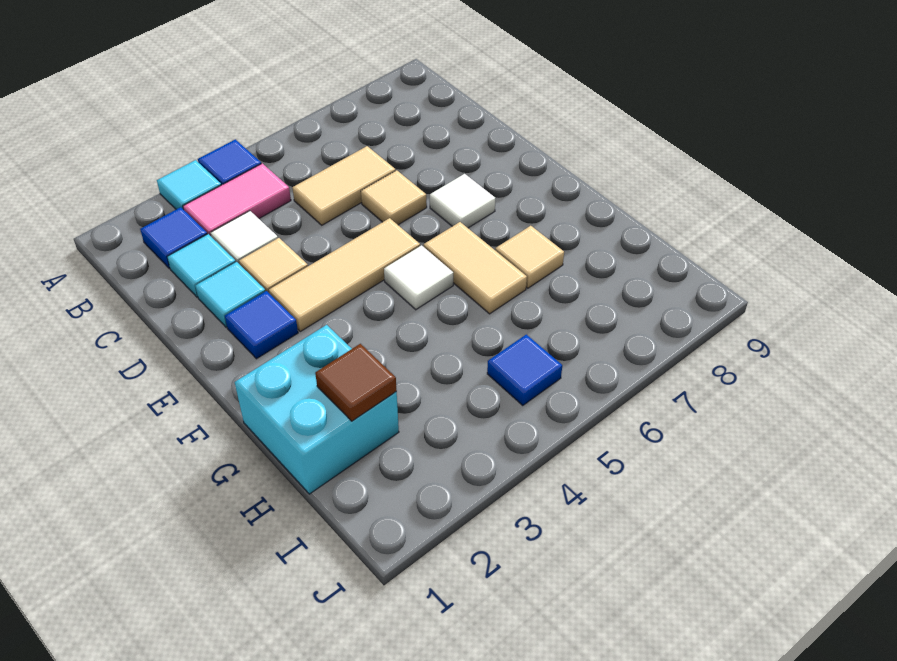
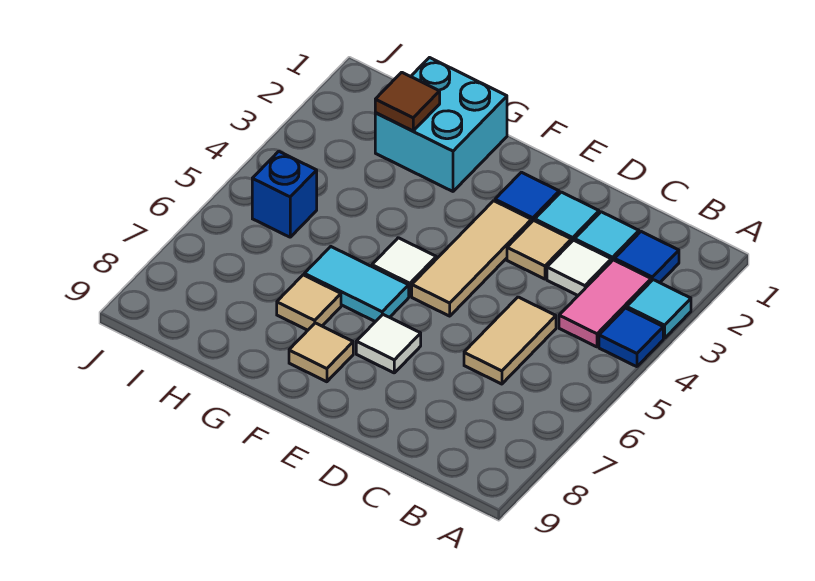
tan 1x1 tile [361,170,427,225] -> tan 1x1 tile moved to [289,323,353,382]
tan 1x2 tile [424,222,527,314] -> cyan 1x2 tile [304,247,409,322]
blue 1x1 tile [487,334,562,405] -> blue 1x1 brick [252,151,317,237]

